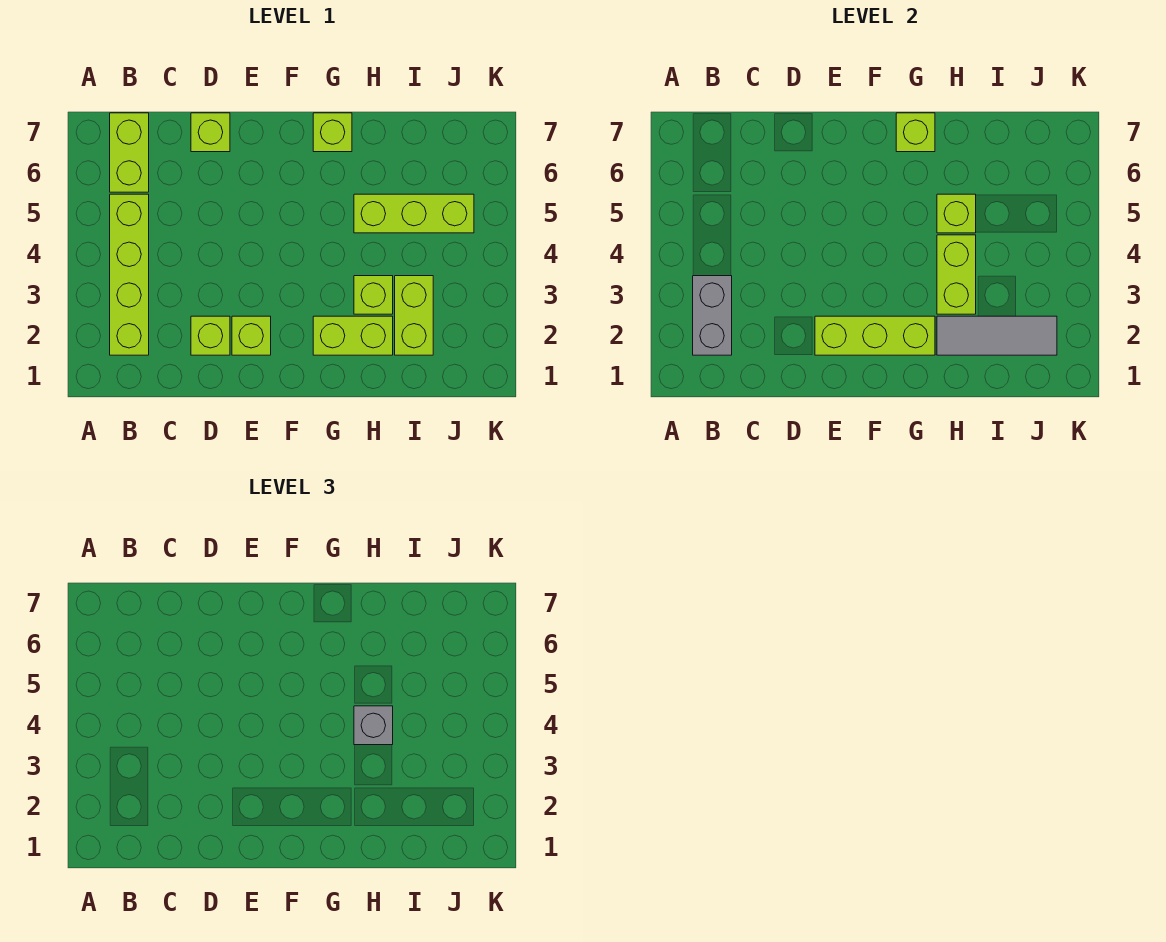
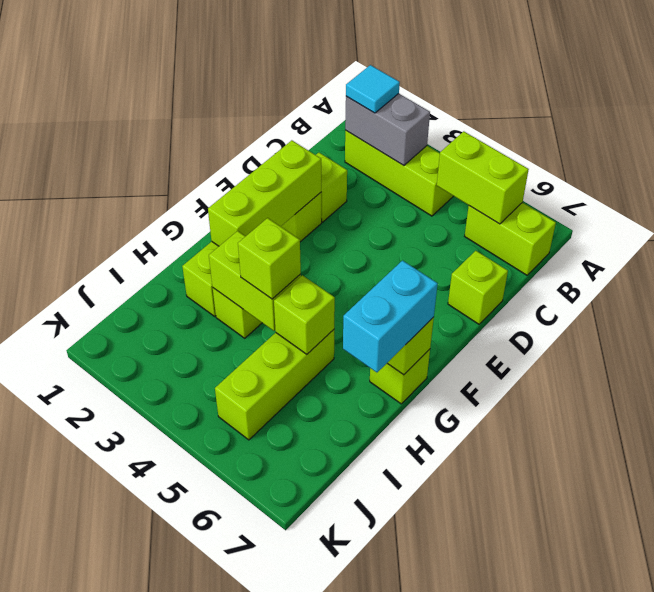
lime 1x4 brick [110,194,149,355] -> lime 1x3 brick [345,130,453,216]
none -> cyan 1x1 tile [346,65,400,113]
none -> cyan 1x2 brick [343,261,438,372]
grey 1x3 tile [937,316,1057,355] -> none
grey 1x1 brick [354,706,393,745] -> lime 1x1 brick [238,218,301,299]
lime 1x2 brick [395,276,433,355] -> lime 1x2 brick moved to [437,131,529,224]

